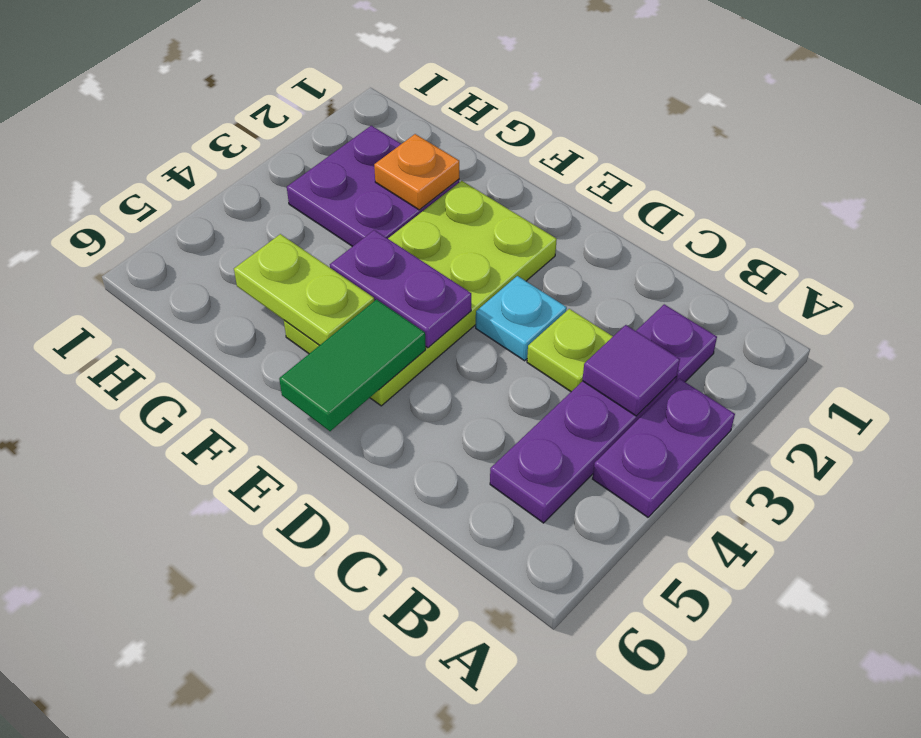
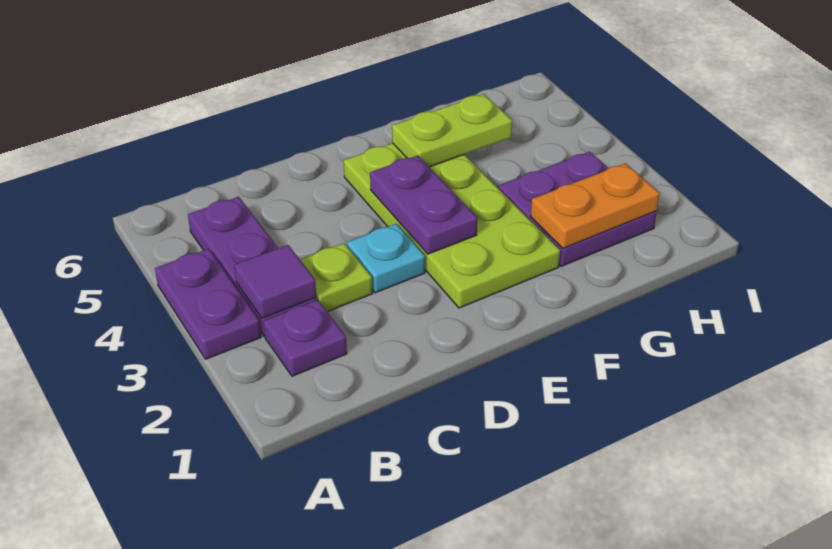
purple 1x2 plate [330,230,471,348] -> purple 1x2 plate turned to [370,156,477,254]
green 1x2 tile [279,300,426,431] -> none
orange 1x1 plate [374,134,459,210] -> orange 1x2 plate [531,163,660,248]

